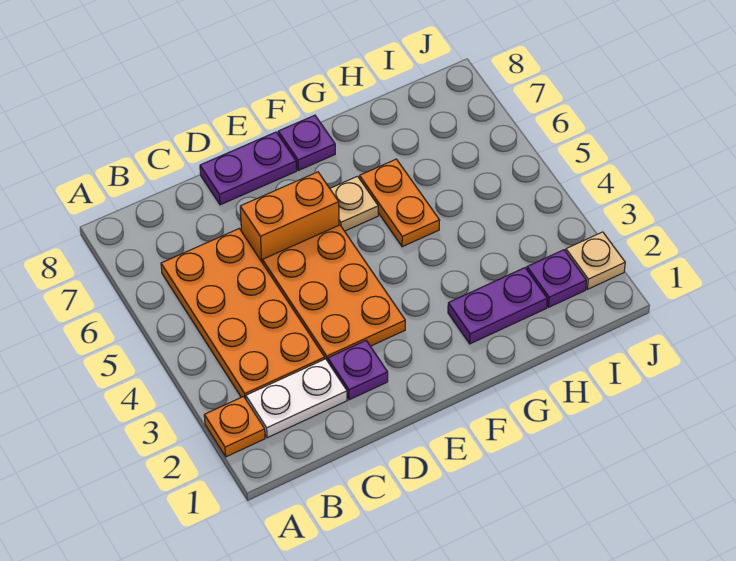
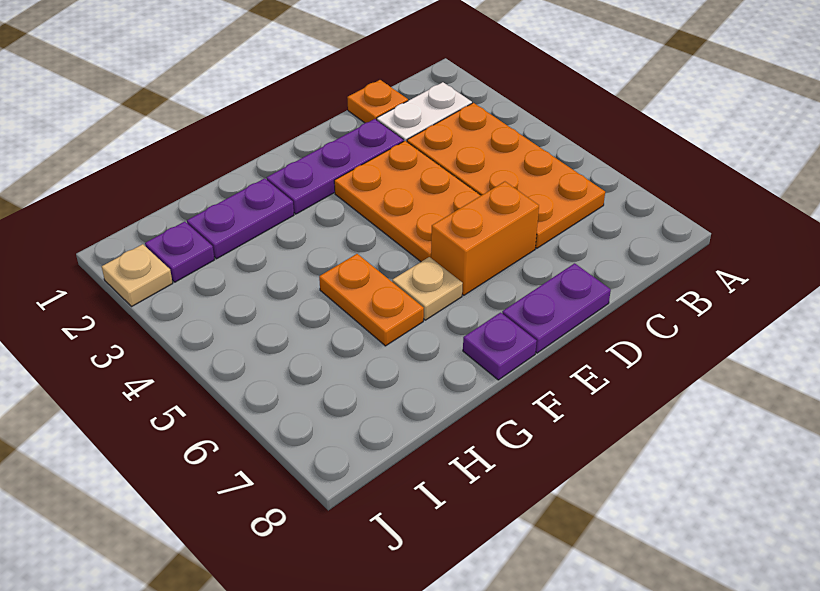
orange 1x1 plate [204,396,265,457] -> orange 1x1 plate moved to [347,80,408,123]
purple 1x1 plate [328,341,388,400] -> purple 1x3 plate [267,119,404,214]

